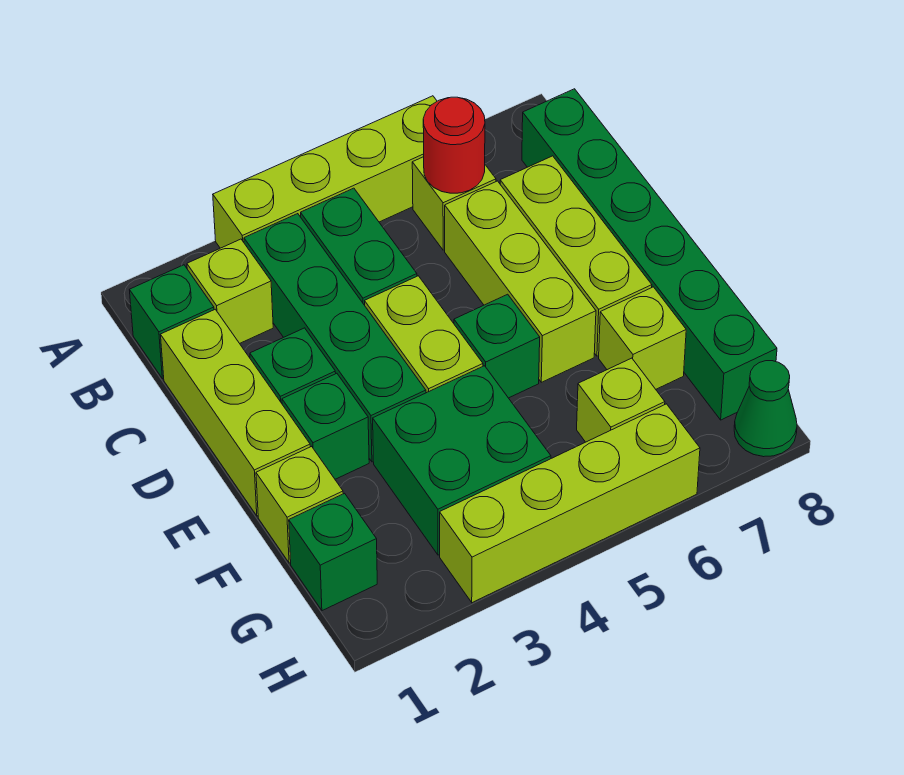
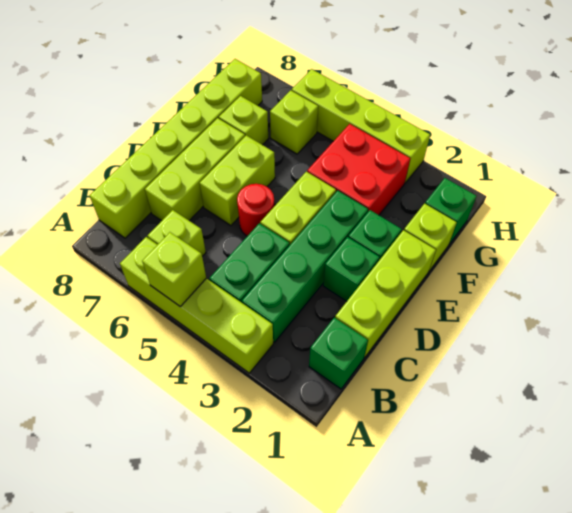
lime 1x1 brick [187,239,273,343] -> lime 1x1 brick moved to [142,232,206,307]
red 1x1 round brick [423,97,485,193] -> red 1x1 round brick moved to [237,184,274,236]
green 1x6 brick [522,89,777,420] -> lime 1x6 brick [90,59,262,238]
lime 1x3 brick [445,181,596,382] -> lime 1x2 brick [200,135,275,226]
green 1x1 brick [454,294,540,398] -> none
green 2x2 brick [373,366,551,555] -> red 2x2 brick [307,124,410,215]
green 1x1 cone [734,361,797,457] -> none

